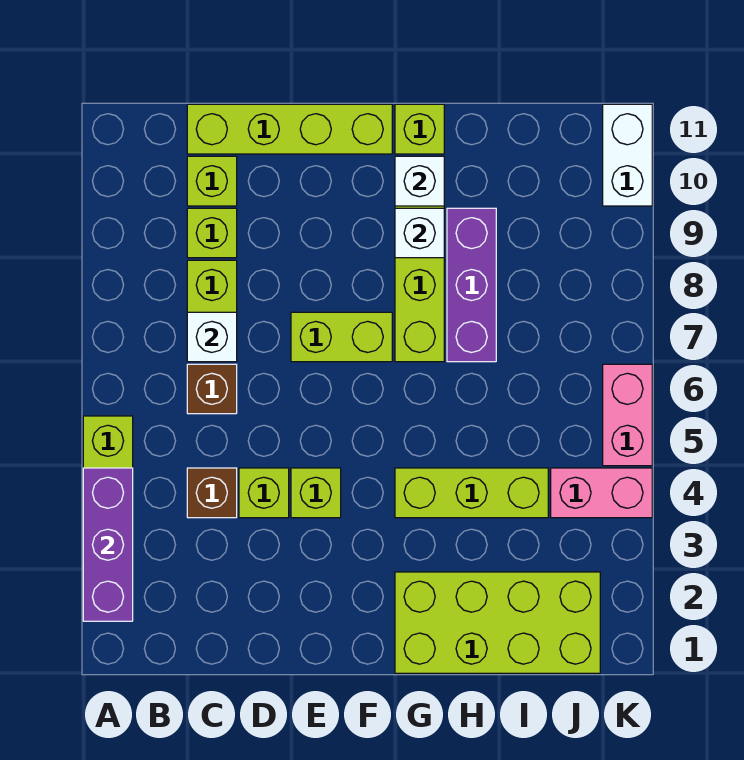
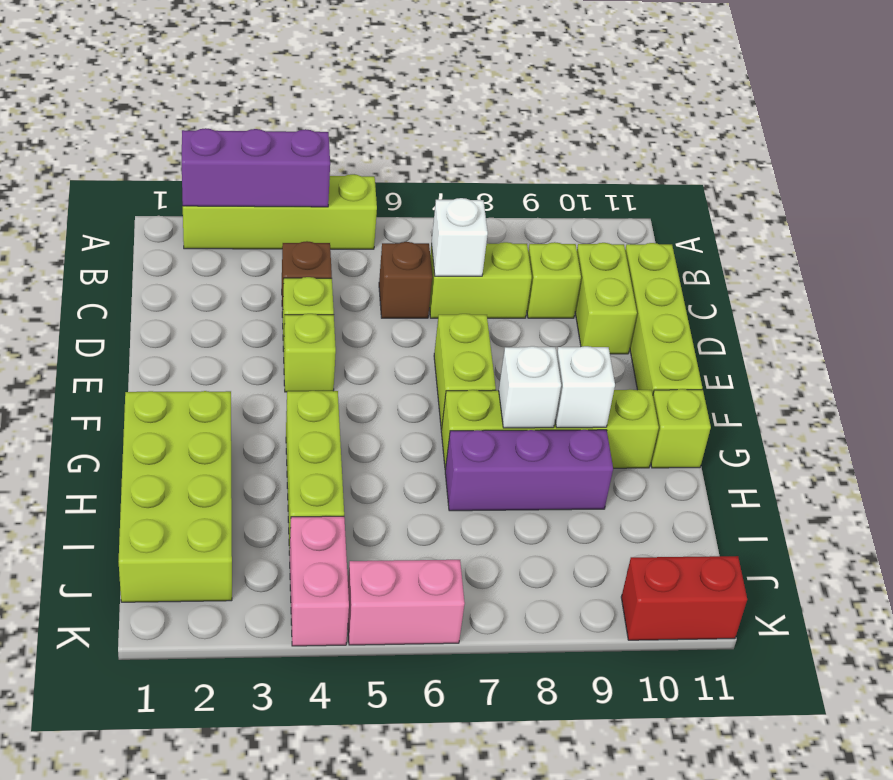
lime 1x1 brick [187,156,237,206] -> lime 1x2 brick [575,243,637,354]
white 1x1 brick [395,156,444,206] -> white 1x1 brick moved to [499,346,561,428]
white 1x2 brick [603,104,652,206] -> red 1x2 brick [621,556,747,640]

